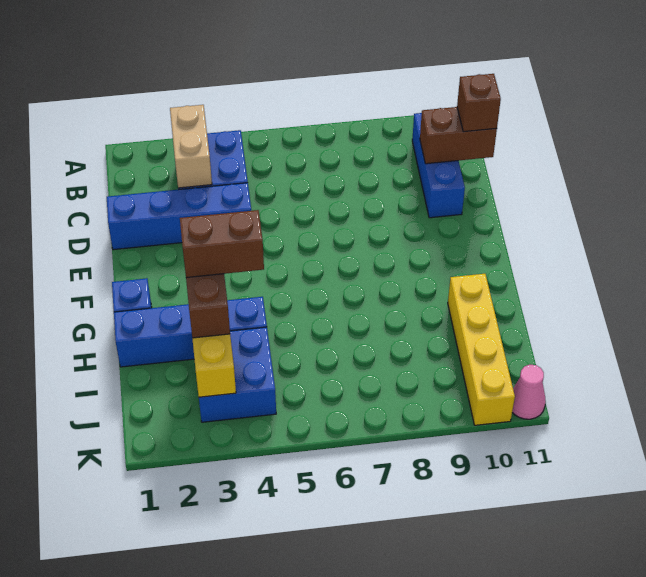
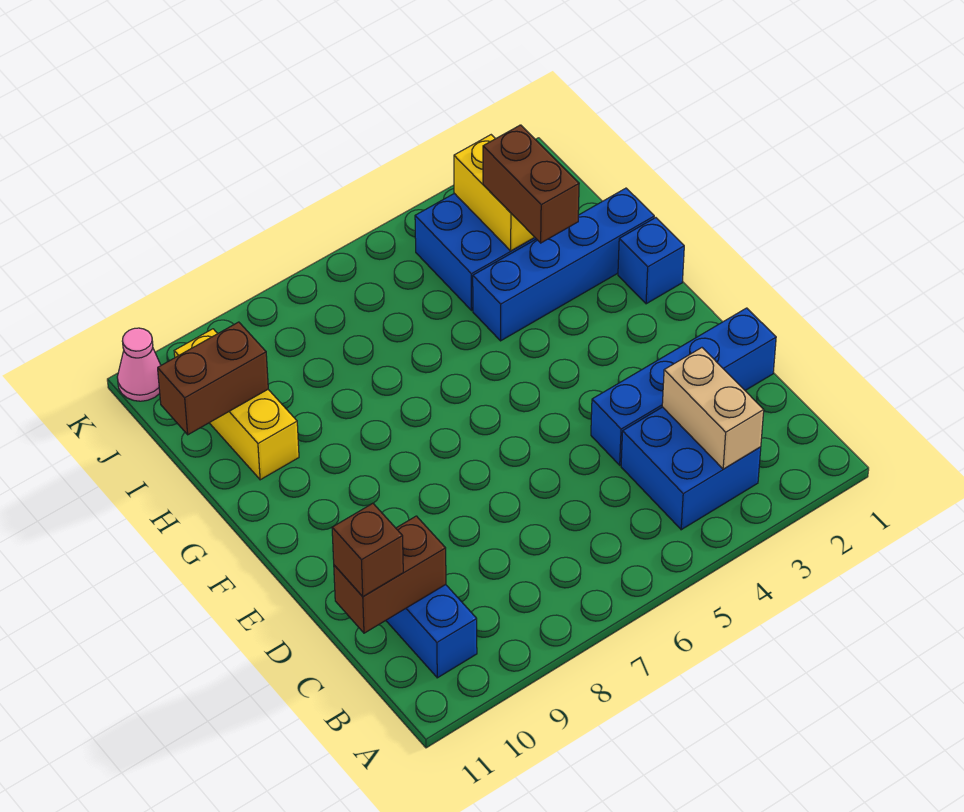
brown 1x2 brick [180,210,264,278] -> brown 1x2 brick moved to [158,322,268,435]
yellow 1x4 brick [448,274,515,425] -> yellow 1x3 brick [174,329,299,480]

